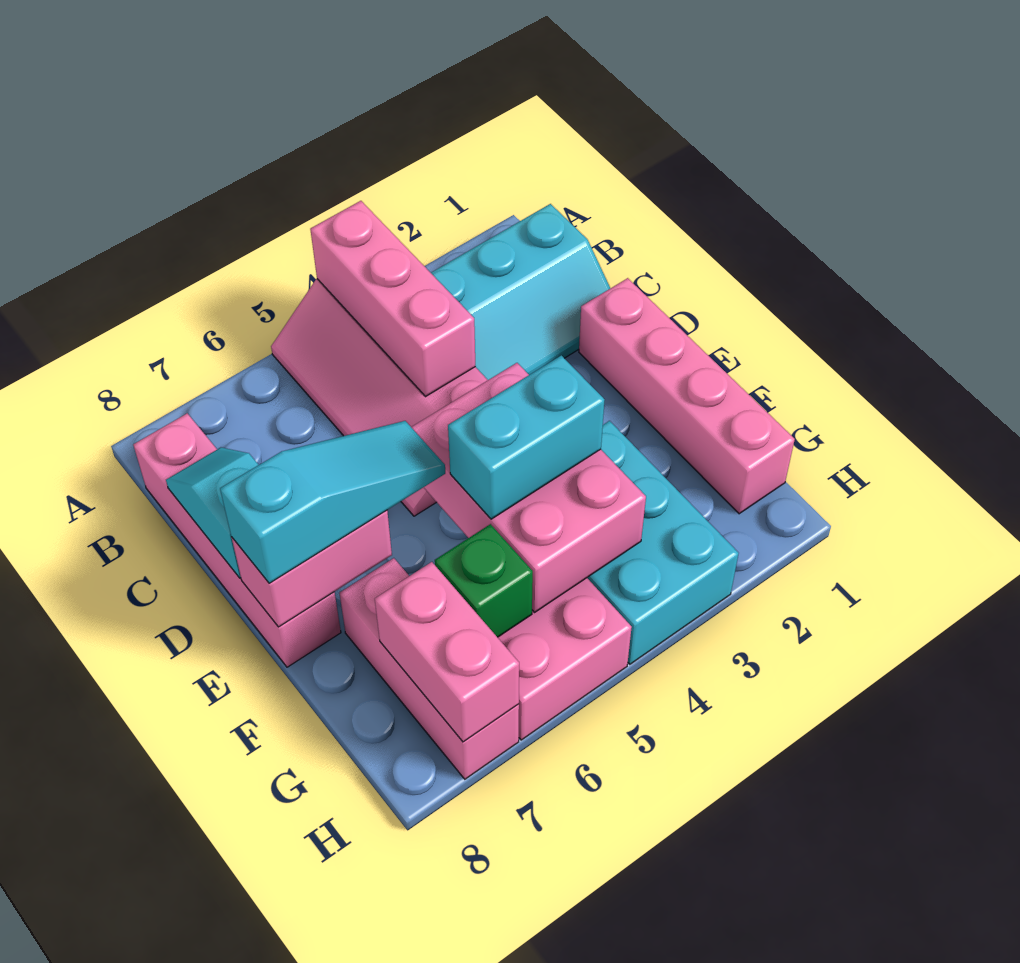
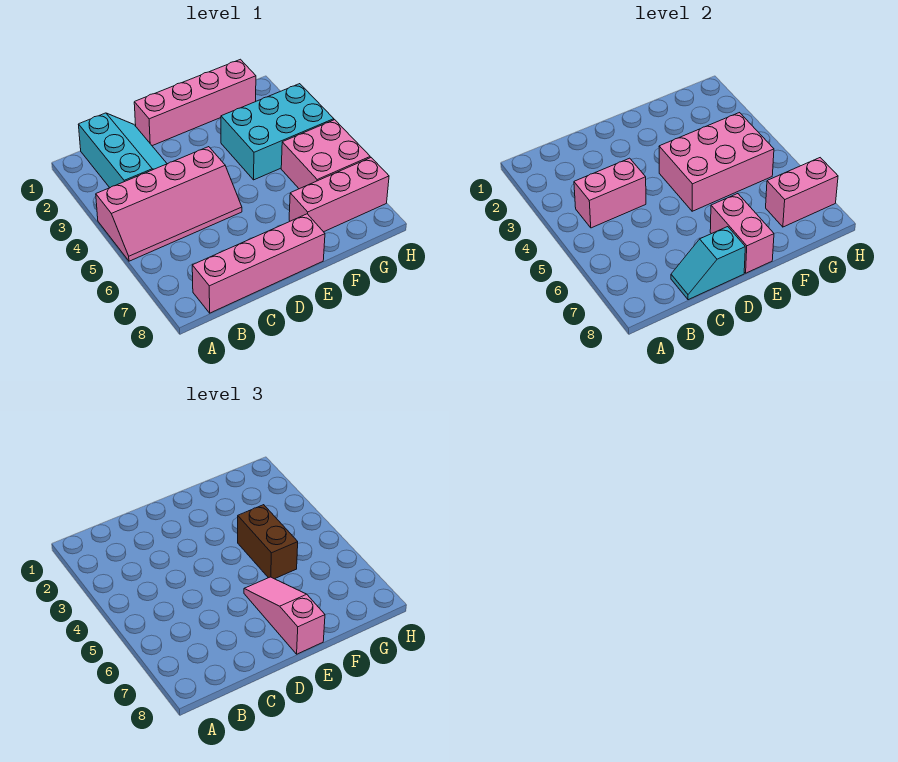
pink 1x3 brick [310,201,476,396] -> pink 1x2 brick [574,158,646,228]
cyan 1x3 slope [220,421,445,583] -> pink 1x3 slope [244,577,325,654]
cyan 1x2 brick [448,355,604,519] -> brown 1x2 brick [238,505,298,579]
green 1x1 brick [435,524,533,637] -> none

